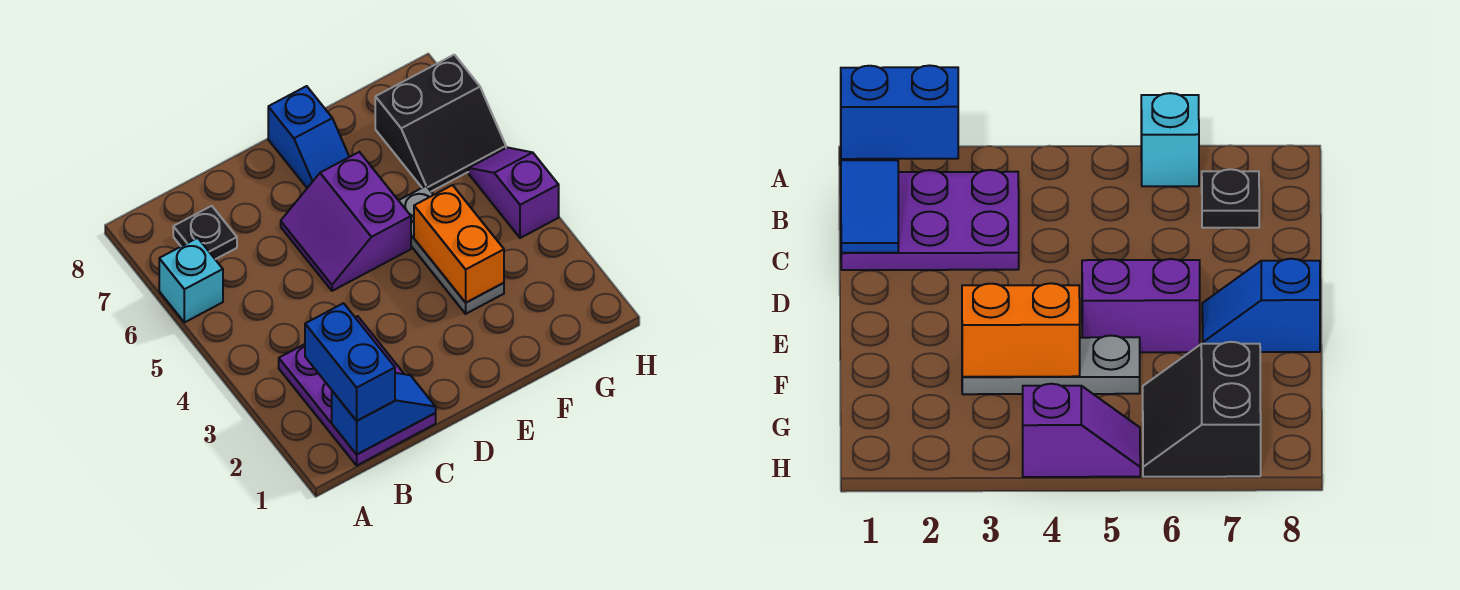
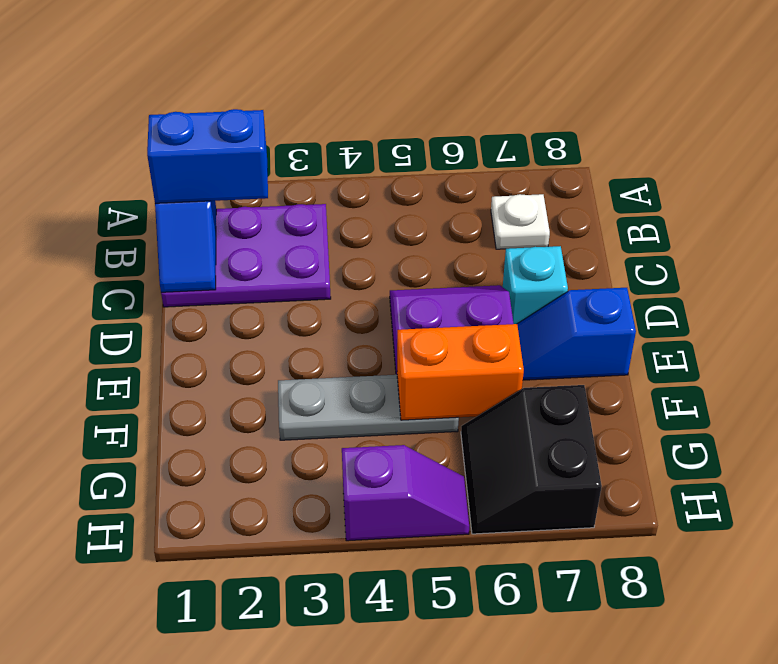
cyan 1x1 brick [159,238,223,322] -> cyan 1x1 brick moved to [503,246,568,324]
black 1x1 plate [173,206,237,259] -> white 1x1 plate [491,194,550,249]
orange 1x2 brick [414,185,504,303] -> orange 1x2 brick moved to [397,324,524,420]

